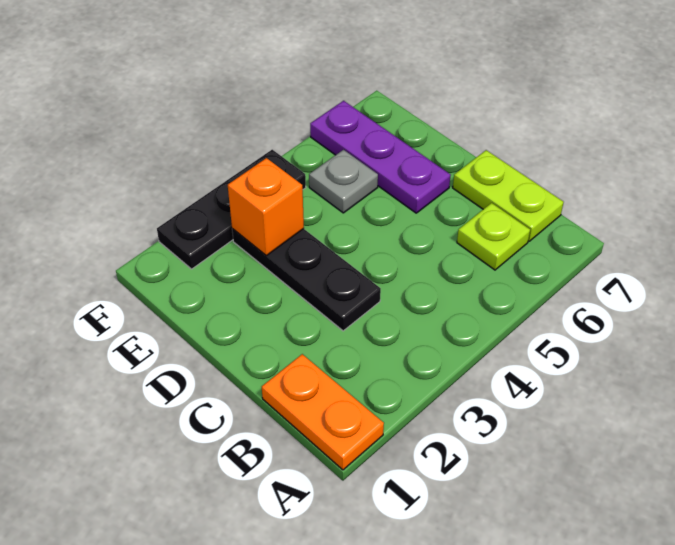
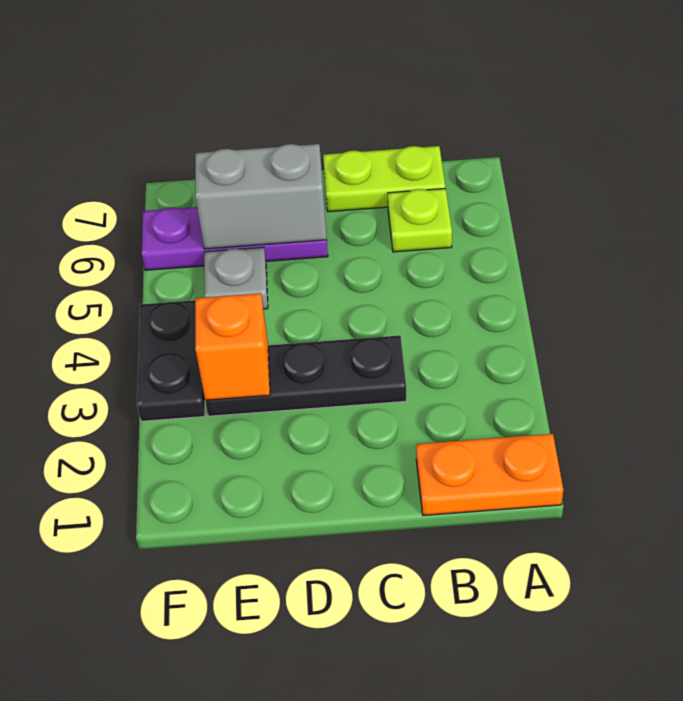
none -> grey 1x2 brick [195,144,327,249]
black 1x3 plate [157,150,306,269] -> black 1x2 plate [137,300,205,421]

